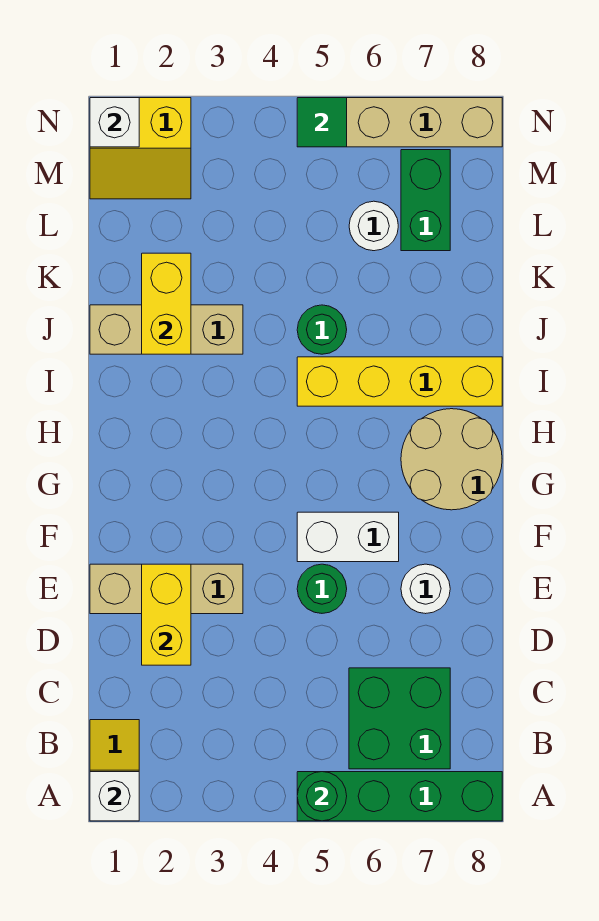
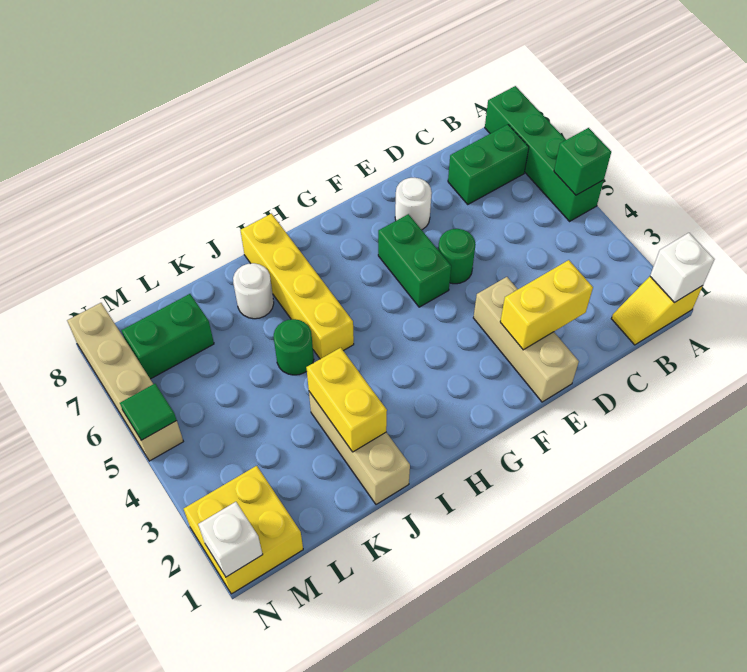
green 1x1 round brick [297,772,347,821] -> green 1x1 brick [554,128,611,195]
green 2x2 brick [349,668,450,769] -> green 1x2 brick [448,125,529,204]
white 1x2 brick [297,512,399,562] -> green 1x2 brick [378,214,451,307]
tan 2x2 round brick [401,409,502,510] -> none
yellow 1x2 brick [142,253,191,354] -> yellow 1x2 brick turned to [306,348,387,452]
white 1x1 round brick [349,201,398,251] -> white 1x1 round brick moved to [233,263,274,319]
yellow 2x2 slope [90,98,191,199] -> yellow 2x2 brick [184,466,303,594]

